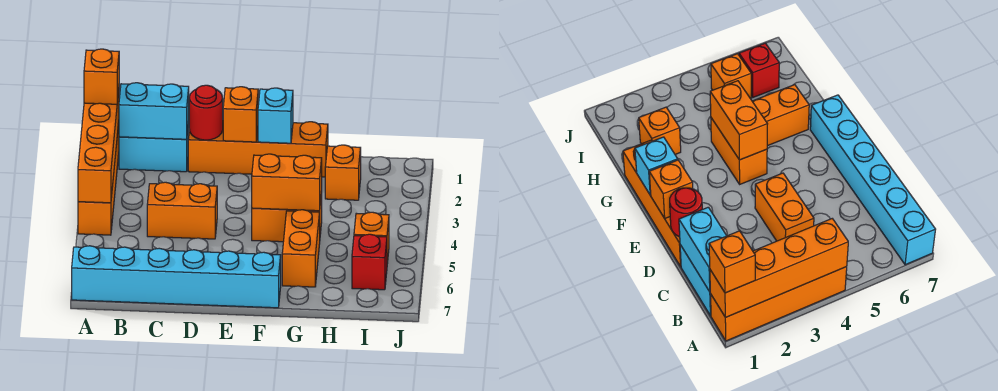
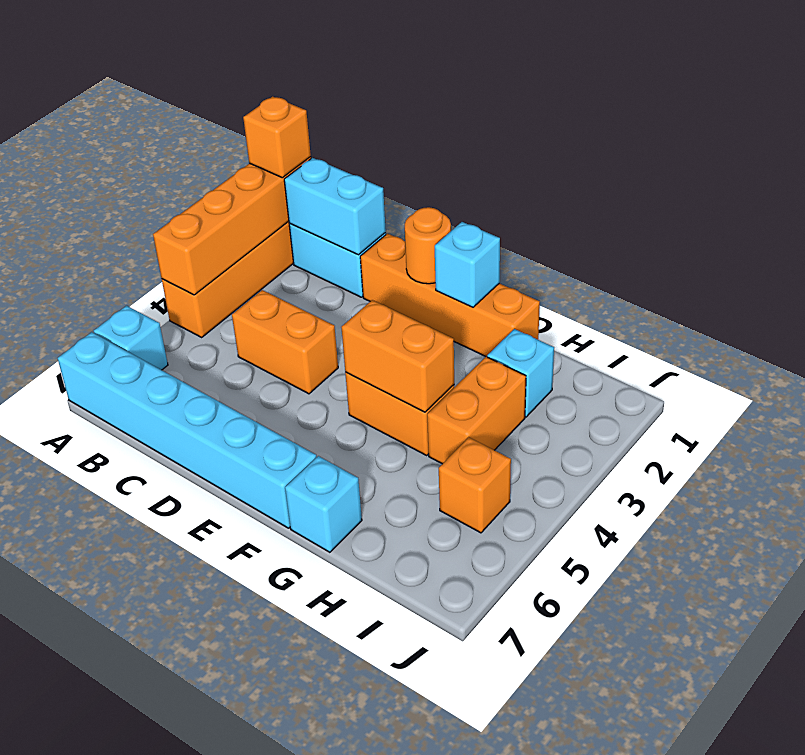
none -> cyan 1x1 brick [94,306,168,370]
red 1x1 round brick [189,85,223,140] -> none
orange 1x1 brick [223,87,258,142] -> orange 1x1 round brick [405,207,451,284]
orange 1x2 brick [282,210,320,287] -> orange 1x2 brick moved to [427,357,526,464]
none -> cyan 1x1 brick [285,456,362,552]
orange 1x1 brick [325,145,361,200] -> cyan 1x1 brick [487,329,554,417]
red 1x1 brick [352,234,387,290] -> none

